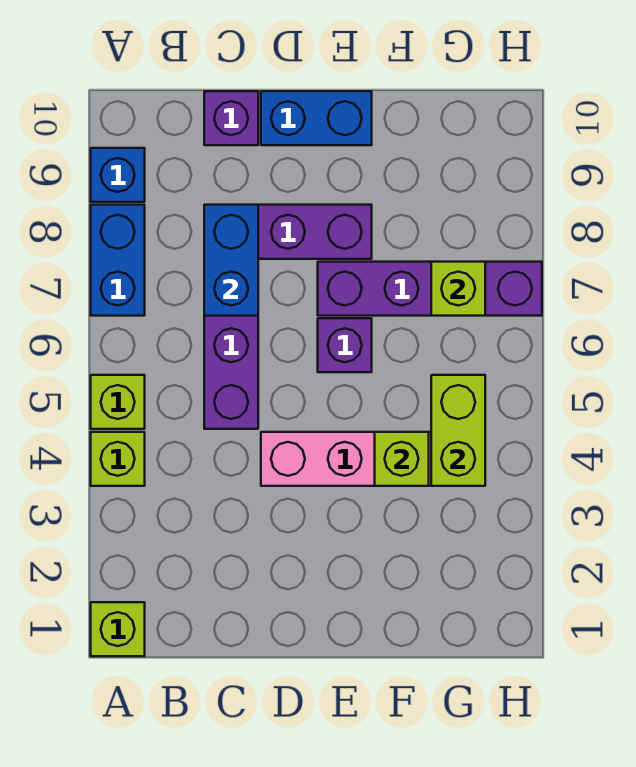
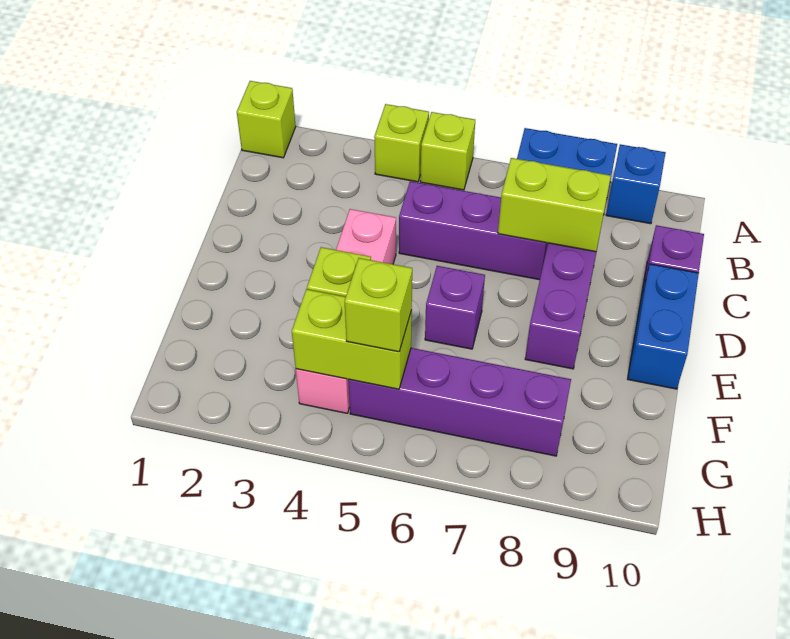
blue 1x2 brick [204,205,258,316] -> lime 1x2 brick [498,158,611,252]
purple 1x4 brick [318,262,542,316] -> purple 1x4 brick turned to [348,348,571,456]
lime 1x1 brick [431,262,485,316] -> lime 1x1 brick moved to [345,258,412,352]

